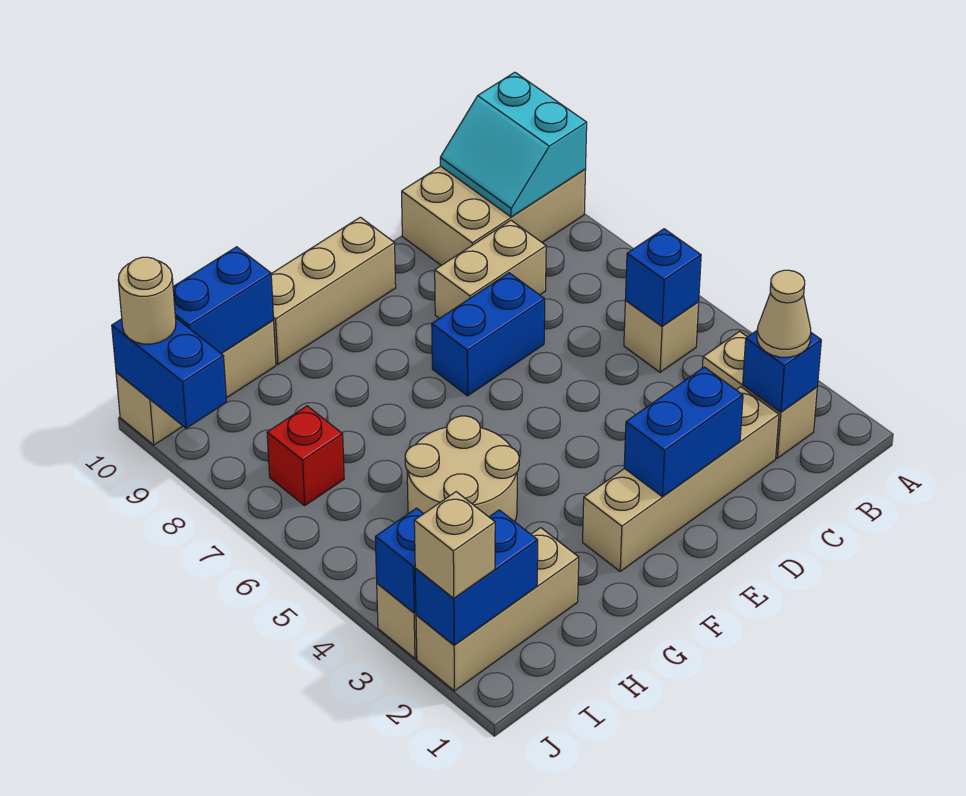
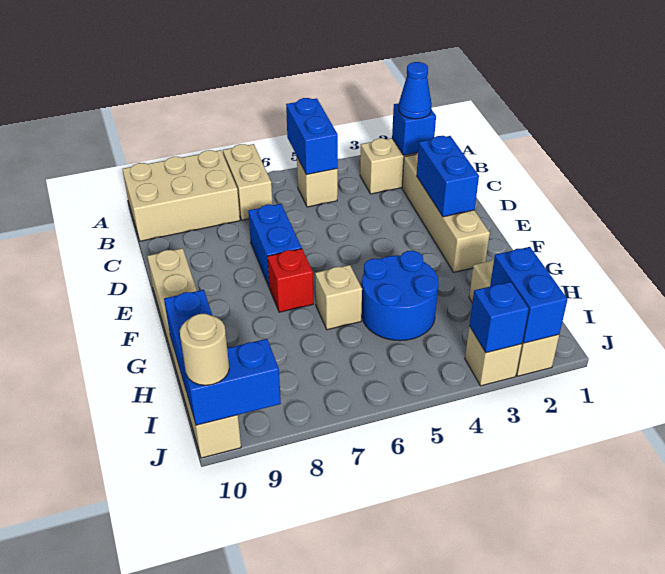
tan 2x3 brick [402,166,586,265] -> tan 2x3 brick turned to [122,150,240,241]
cyan 2x2 slope [440,72,587,217] -> none
tan 1x1 cone [757,270,811,357] -> blue 1x1 cone [399,62,432,119]
blue 1x1 brick [625,229,701,326] -> blue 1x2 brick [286,98,338,175]
tan 1x2 brick [435,220,546,319] -> tan 1x2 brick moved to [223,144,273,220]
tan 2x2 round brick [405,416,519,522] -> blue 2x2 round brick [361,251,438,341]
red 1x1 brick [267,406,344,505] -> red 1x1 brick moved to [268,249,313,312]
tan 1x1 brick [414,492,495,598] -> tan 1x1 brick moved to [315,265,362,330]

